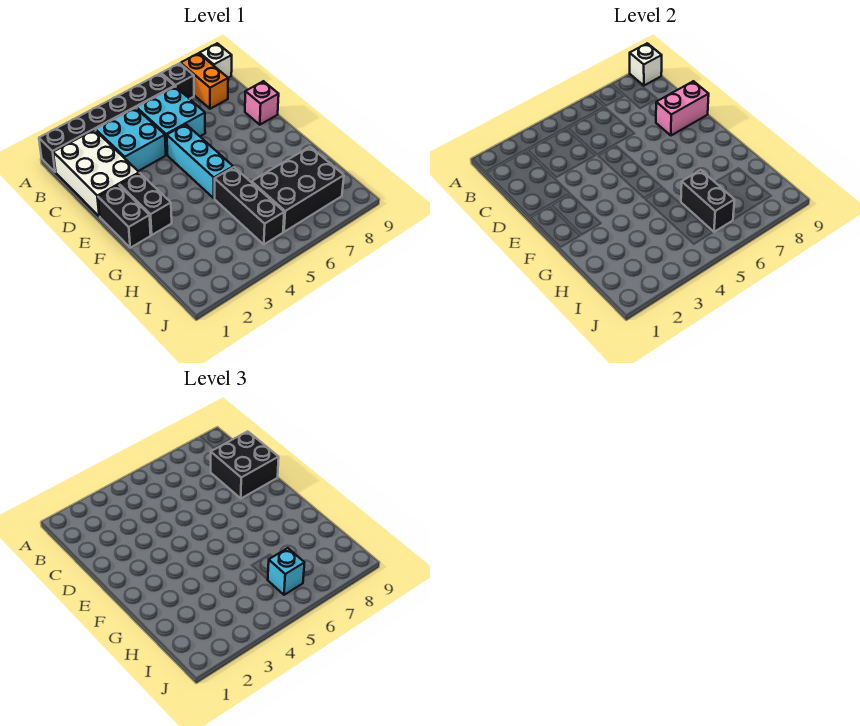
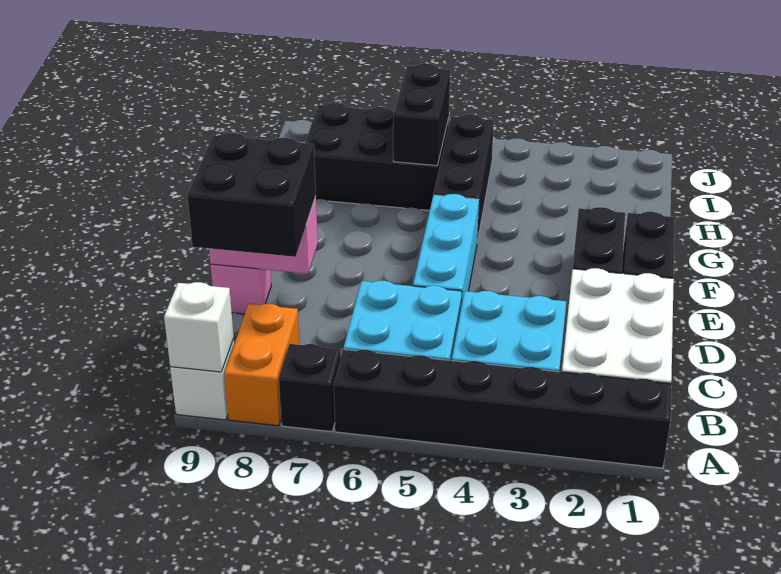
cyan 1x1 brick [268,548,304,595] -> none

